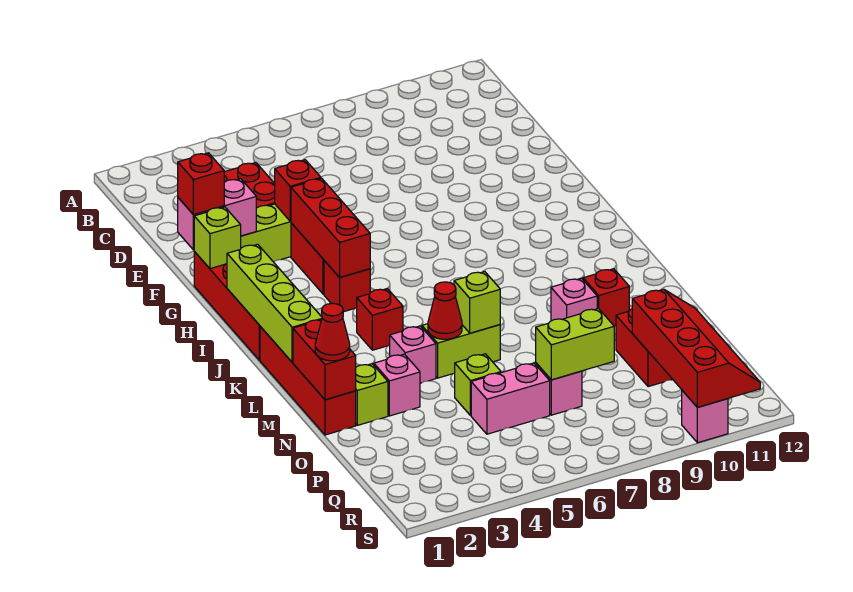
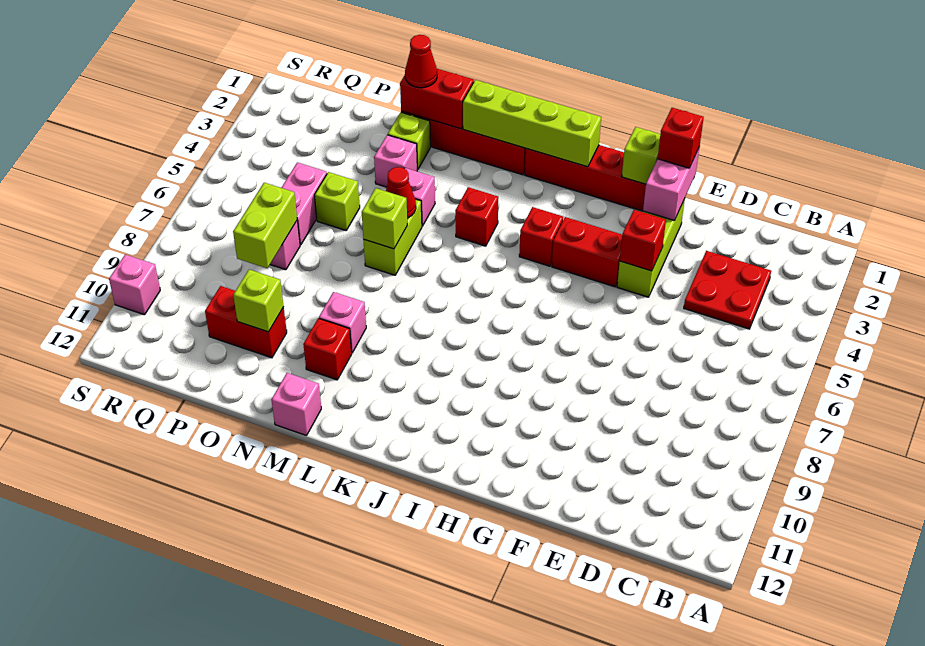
red 1x3 brick [291,178,370,277] -> none
none -> pink 1x1 brick [272,373,321,436]
none -> lime 1x1 brick [233,270,284,332]
red 2x4 slope [632,289,760,407] -> none

